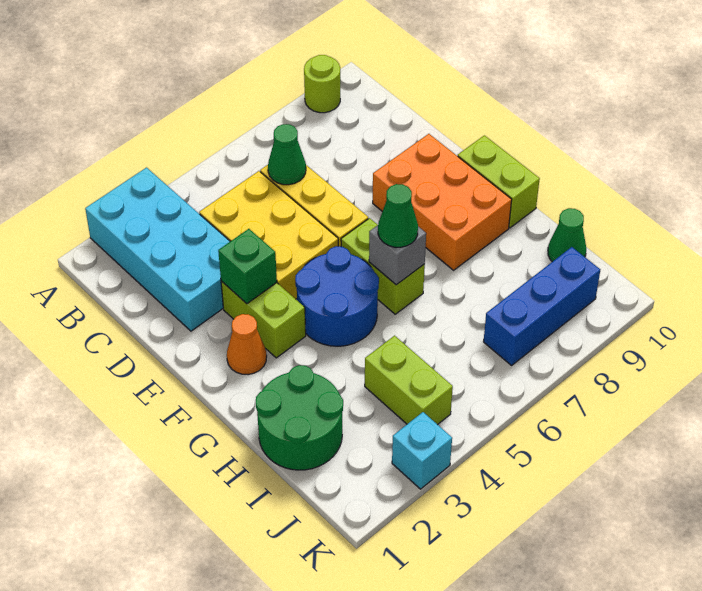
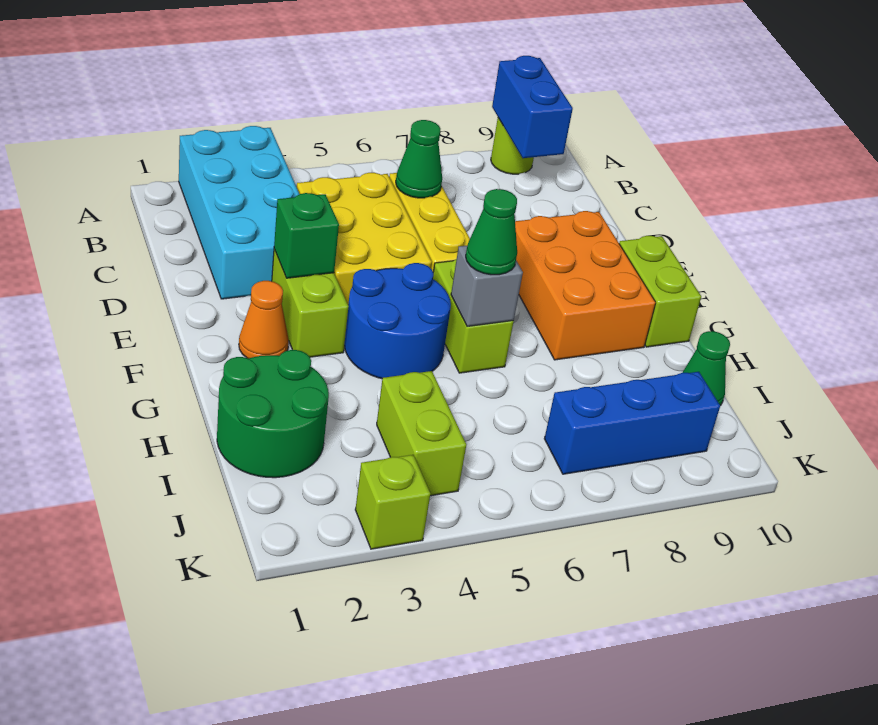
none -> blue 1x2 brick [492,56,573,158]
cyan 1x1 brick [392,412,452,489] -> lime 1x1 brick [355,455,430,549]

